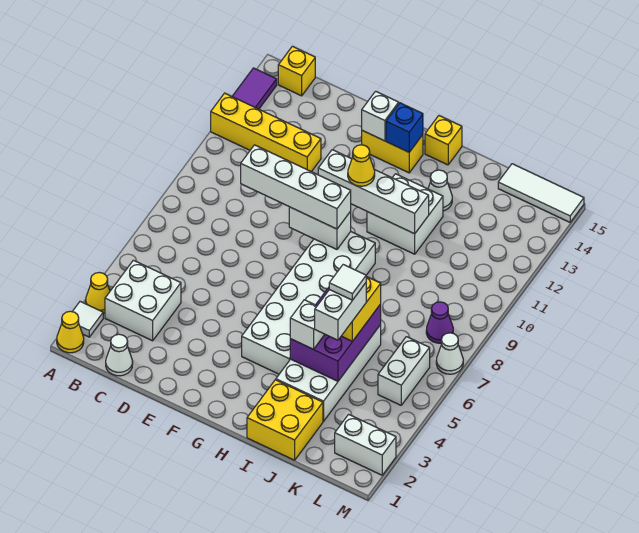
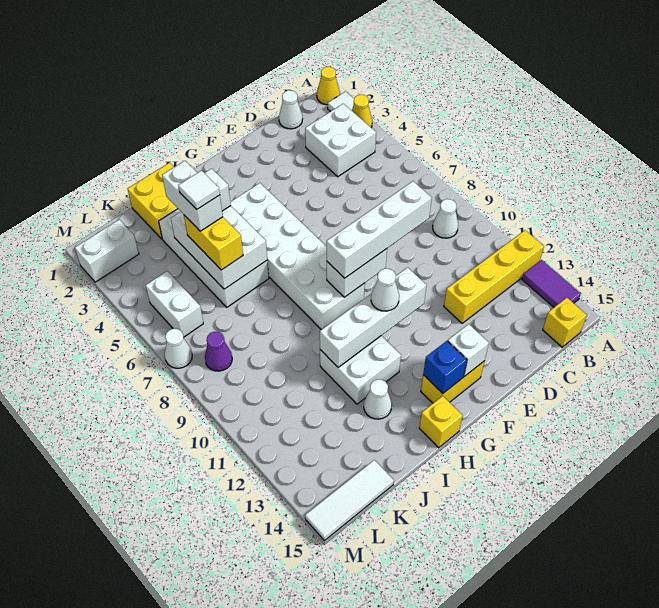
none -> white 1x1 cone [433,199,458,238]
yellow 1x1 cone [348,145,375,186] -> white 1x1 cone [371,269,399,311]
purple 2x3 brick [290,287,381,381] -> white 2x3 brick [171,206,267,289]

